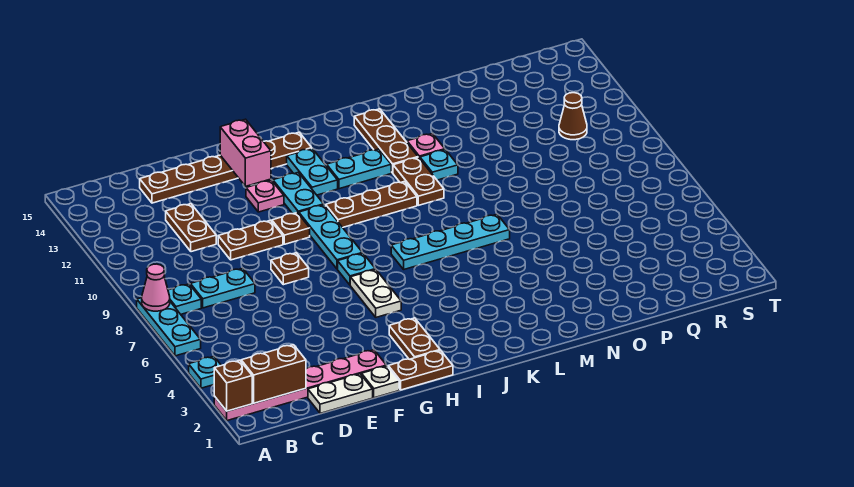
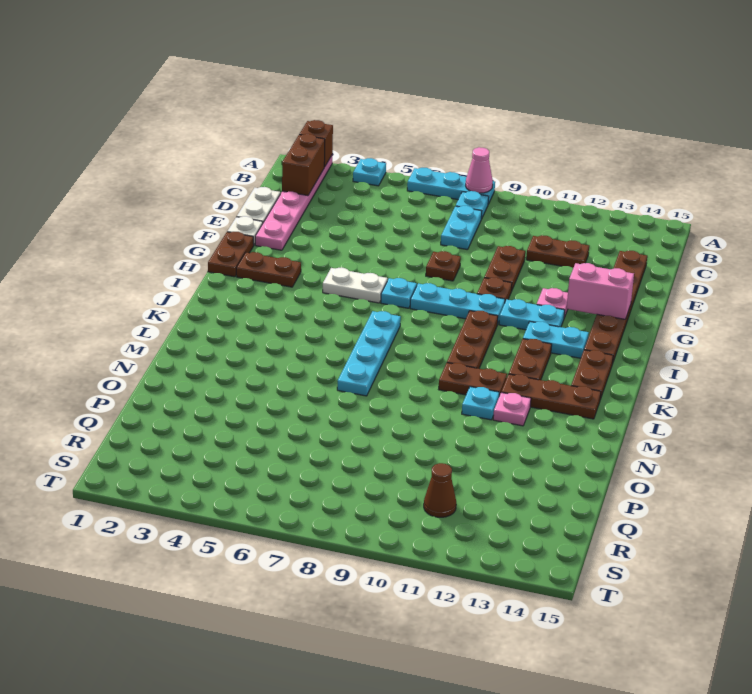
cyan 1x2 plate [327,149,391,189] -> brown 1x2 plate [509,339,552,380]
none -> brown 1x2 plate [571,350,613,399]

